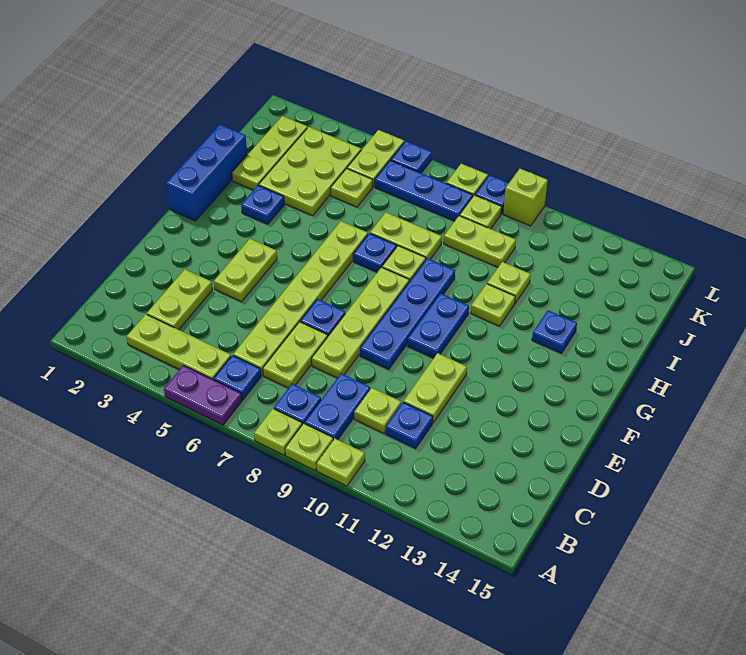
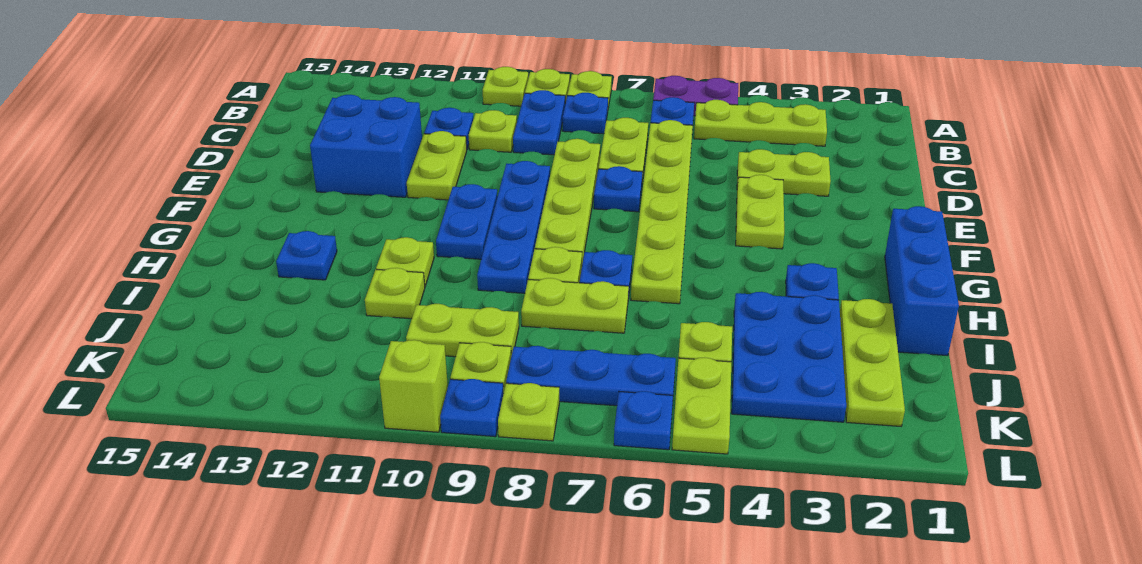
lime 1x2 plate [147,269,212,330] -> lime 1x2 plate turned to [737,149,831,196]
none -> blue 2x2 brick [310,95,422,197]
lime 2x3 plate [259,127,361,216] -> blue 2x3 plate [732,292,846,422]

